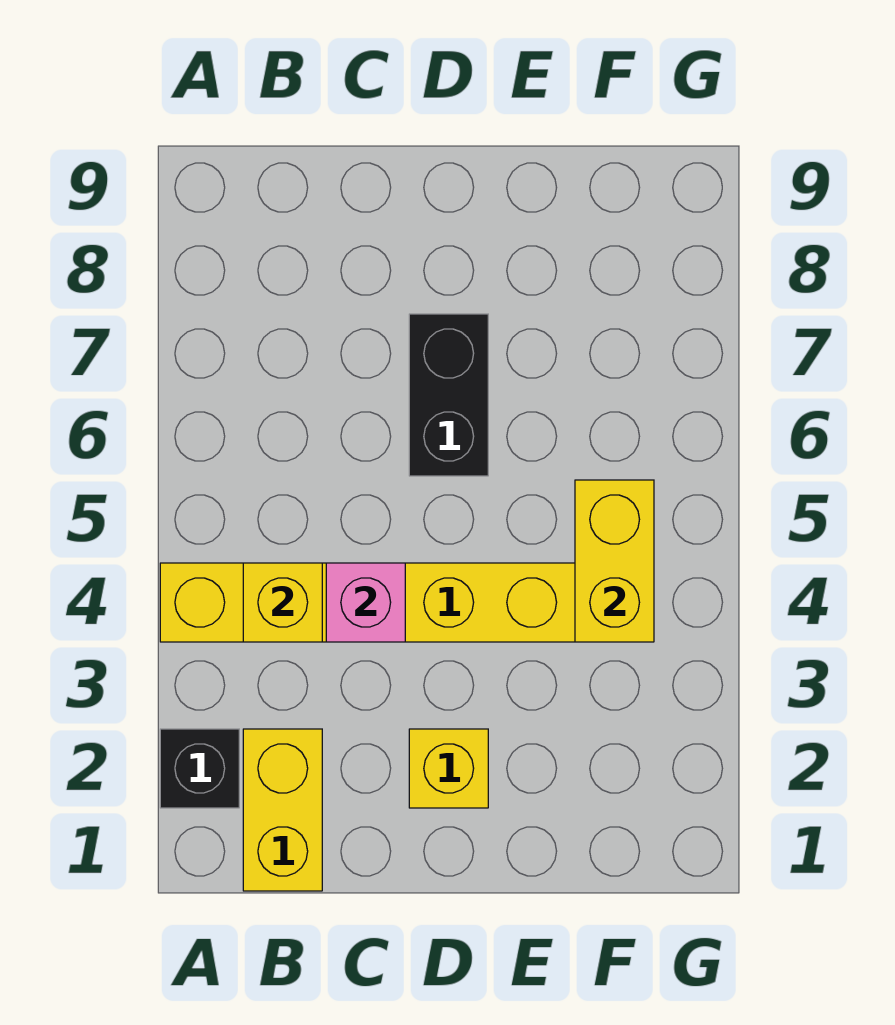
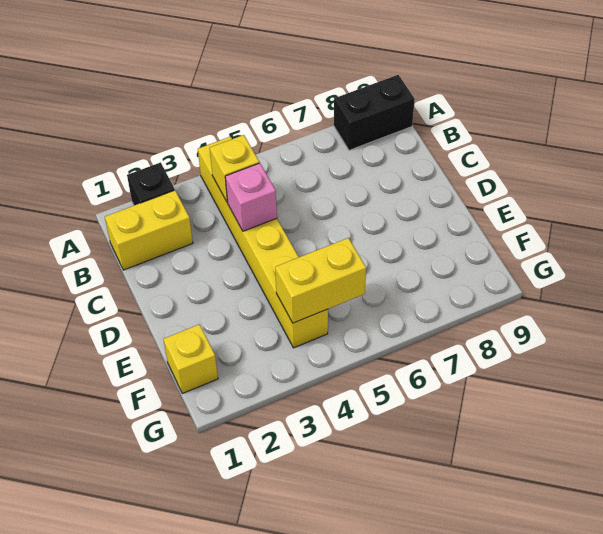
yellow 1x1 brick [409,729,488,808] -> yellow 1x1 brick moved to [163,324,218,393]
black 1x2 brick [409,314,488,476] -> black 1x2 brick moved to [334,75,415,150]

